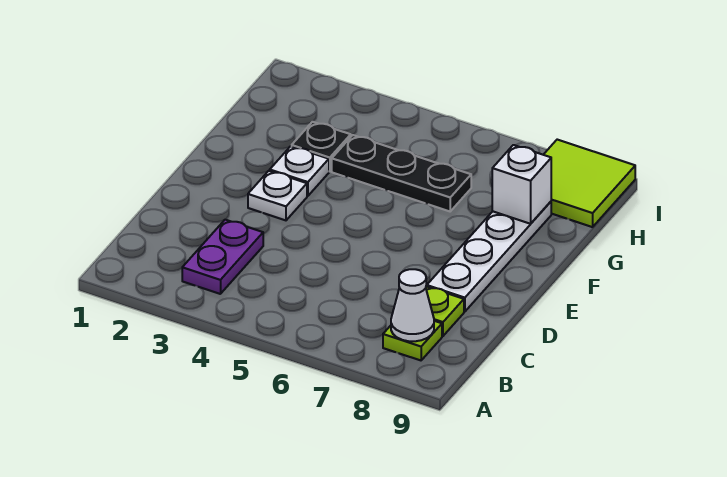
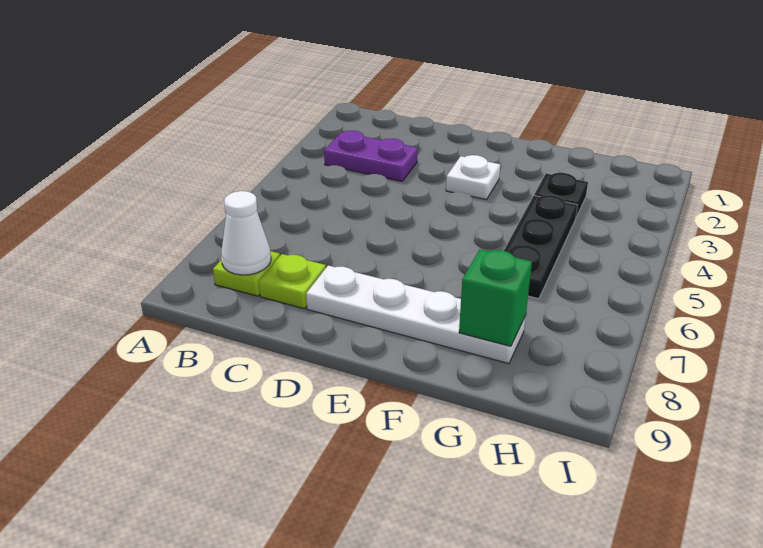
white 1x1 plate [270,146,329,196] -> none
white 1x1 brick [492,145,551,224] -> green 1x1 brick [459,249,532,346]
lime 2x2 tile [543,140,635,227] -> none

